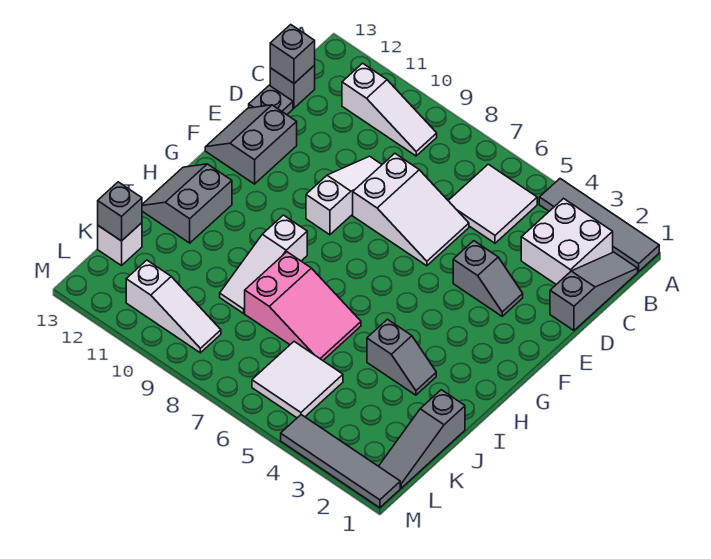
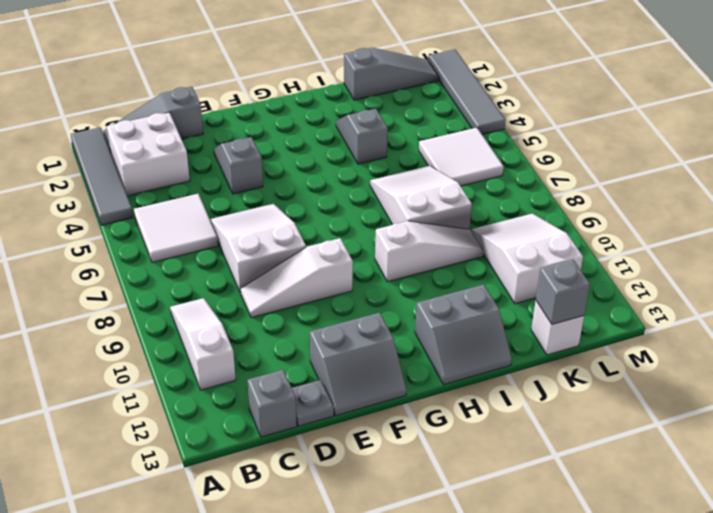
grey 1x1 brick [270,25,315,83] -> none
pink 2x3 slope [245,252,361,360] -> white 2x3 slope [370,166,472,229]
white 1x3 slope [126,260,221,353] -> white 2x3 slope [472,214,583,304]

